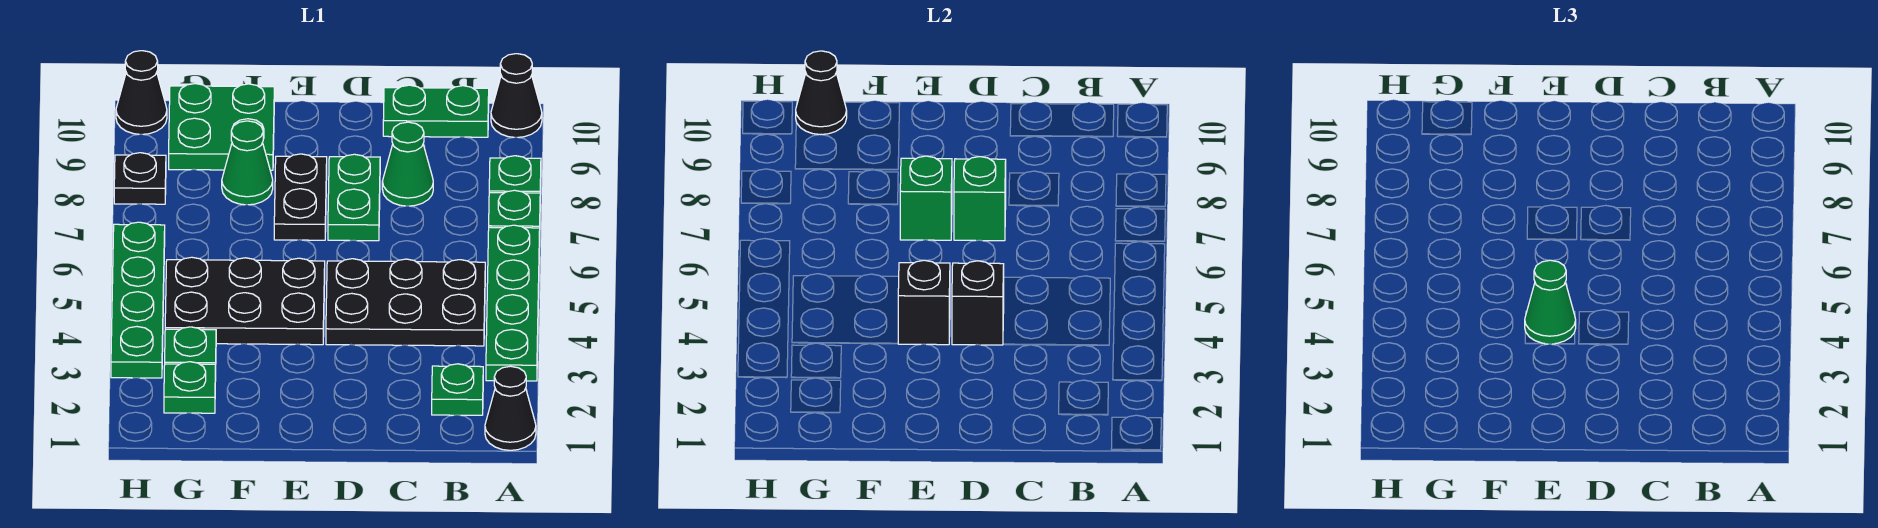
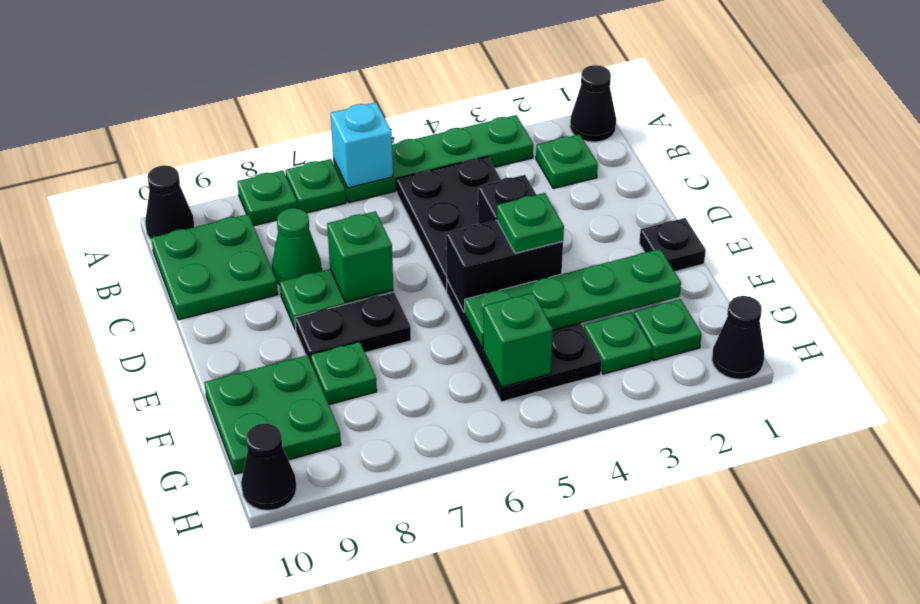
none -> cyan 1x1 brick [331,102,393,188]
green 1x2 plate [383,85,489,137] -> green 2x2 plate [151,214,278,320]
black 1x1 brick [898,260,950,345] -> black 1x2 brick [446,220,563,312]
green 1x1 cone [1525,260,1576,344] -> green 1x1 plate [497,193,564,253]
green 1x1 brick [900,156,952,240] -> green 1x1 brick moved to [483,293,553,387]
green 1x1 cone [222,121,273,205] -> green 1x1 plate [311,342,377,404]
black 1x1 cone [796,51,847,135] -> black 1x1 cone moved to [712,296,764,379]
green 1x4 plate [111,222,165,378] -> green 1x4 plate moved to [465,249,681,349]
black 1x1 plate [114,153,166,204] -> black 1x1 plate moved to [639,218,706,272]

